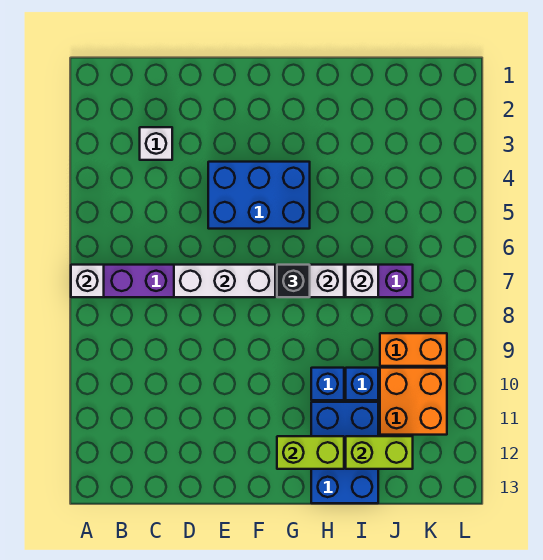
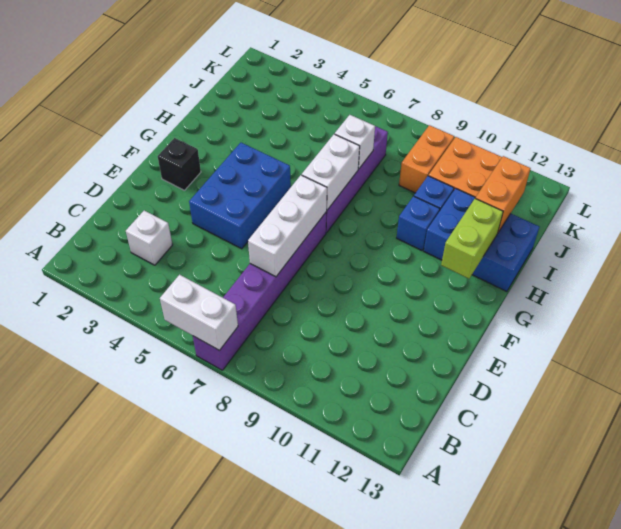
white 1x1 brick [71,265,104,297] -> white 1x2 brick [160,275,238,351]
black 1x1 brick [277,265,310,297] -> black 1x1 brick moved to [158,138,201,190]
lime 1x2 brick [346,436,413,469] -> orange 1x2 brick [475,156,531,232]

